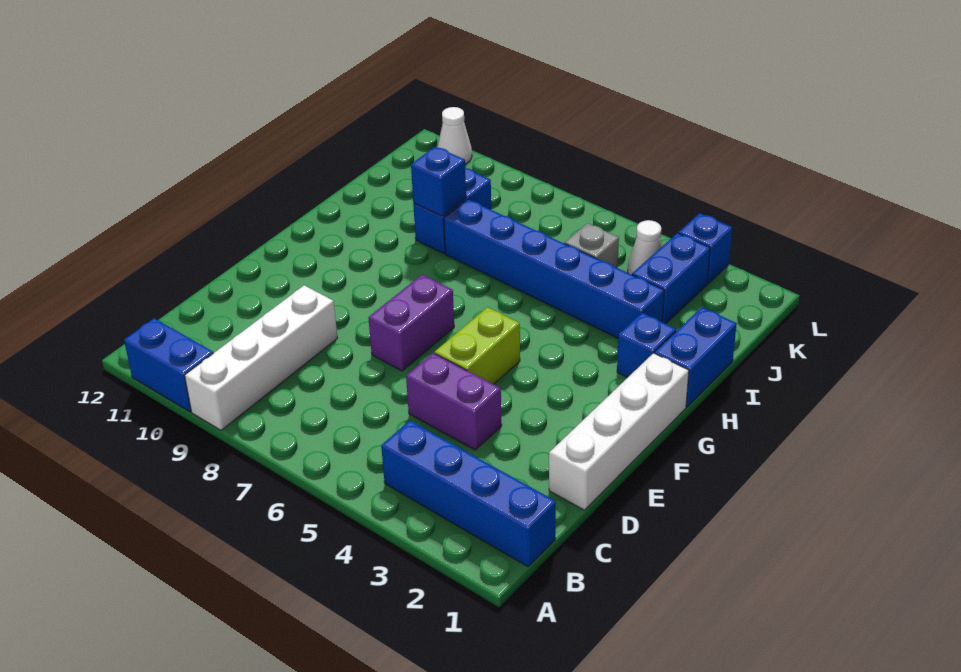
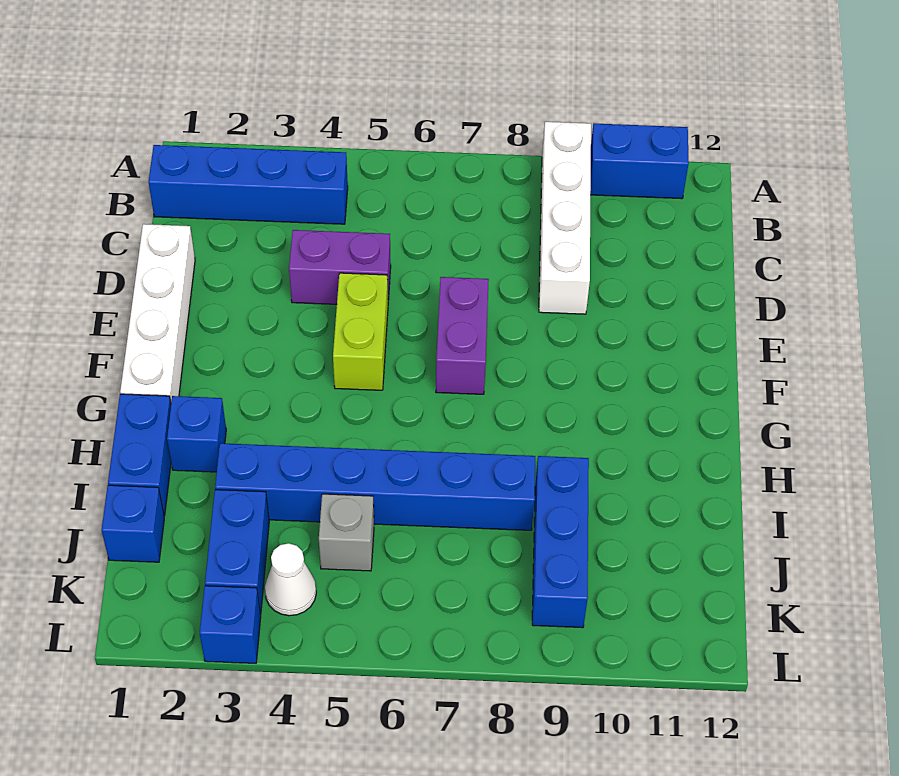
blue 1x2 brick [413,168,491,254] -> blue 1x3 brick [532,456,589,628]
blue 1x1 brick [411,147,466,216] -> blue 1x1 brick moved to [102,485,164,562]
white 1x1 cone [438,107,472,164] -> none

